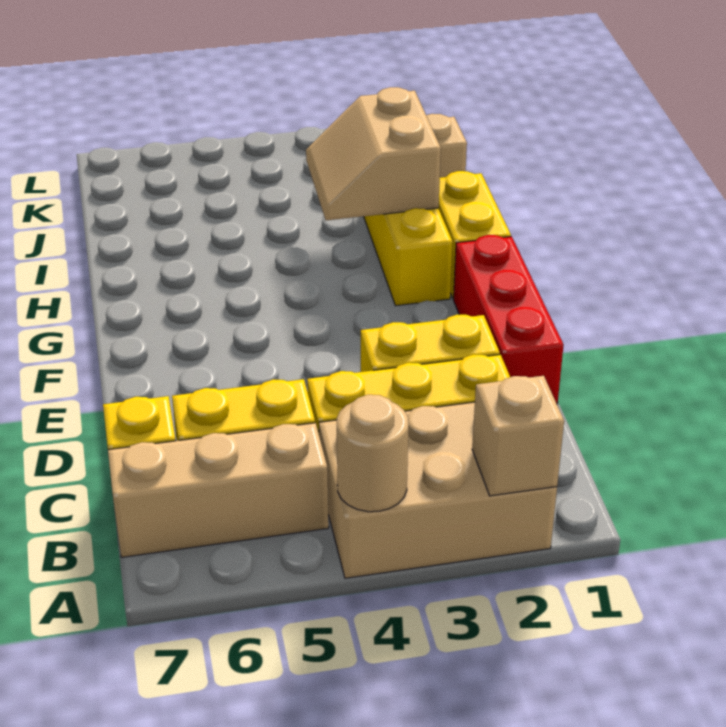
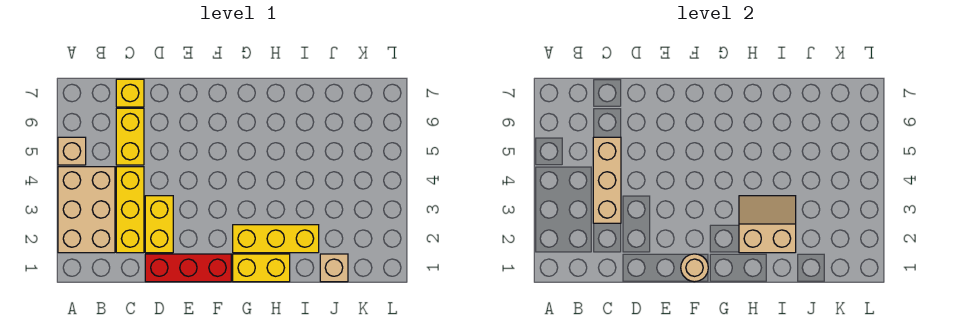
tan 1x1 brick [472,376,564,496] -> tan 1x1 brick moved to [58,137,86,165]
tan 1x1 round brick [337,395,409,512] -> tan 1x1 round brick moved to [681,254,708,282]
tan 1x3 brick [108,423,329,557] -> tan 1x3 brick moved to [593,137,621,223]

